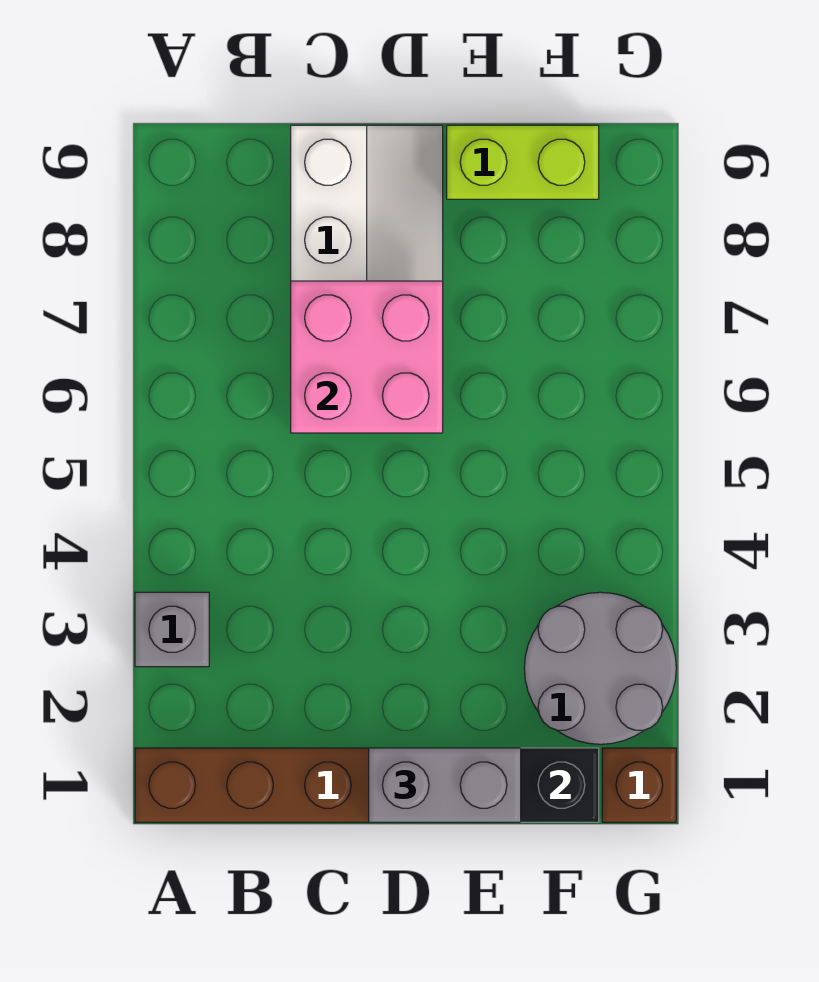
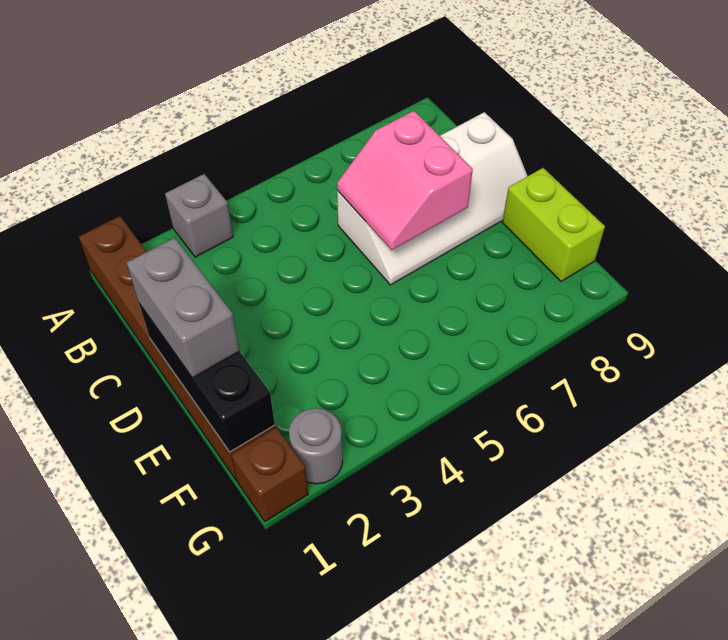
pink 2x2 brick [291,281,443,433] -> pink 2x2 slope [337,111,473,250]
grey 2x2 round brick [524,592,676,744] -> grey 1x1 round brick [289,408,343,484]

